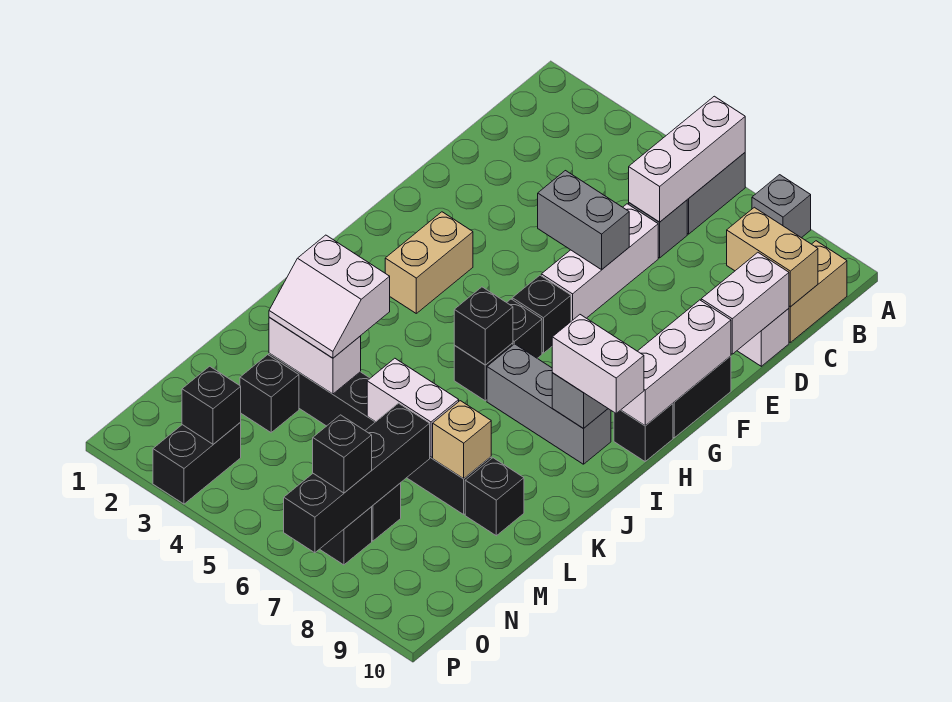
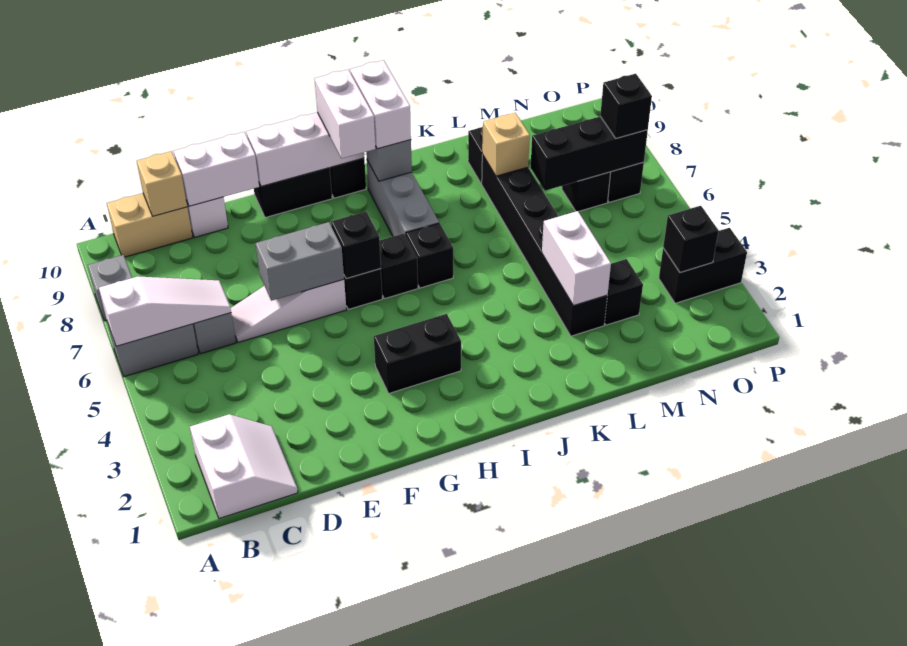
white 1x3 brick [629,96,745,222] -> white 1x3 slope [99,276,231,346]
tan 1x2 brick [727,207,818,306] -> tan 1x1 brick [137,151,187,216]
white 1x3 brick [541,204,658,321] -> white 1x3 slope [231,280,346,342]
grey 1x2 brick [538,171,629,270] -> grey 1x2 brick turned to [256,222,344,301]
tan 1x2 brick [385,212,473,313] -> black 1x2 brick [374,314,461,393]
black 1x1 brick [454,287,513,365] -> black 1x1 brick moved to [331,212,381,279]
white 2x2 slope [269,235,390,358] -> white 2x2 slope moved to [190,414,298,519]
white 1x2 brick [367,358,459,457] -> white 1x2 brick moved to [315,70,375,159]
black 1x4 brick [284,403,430,553] -> black 1x3 brick [531,116,648,191]

